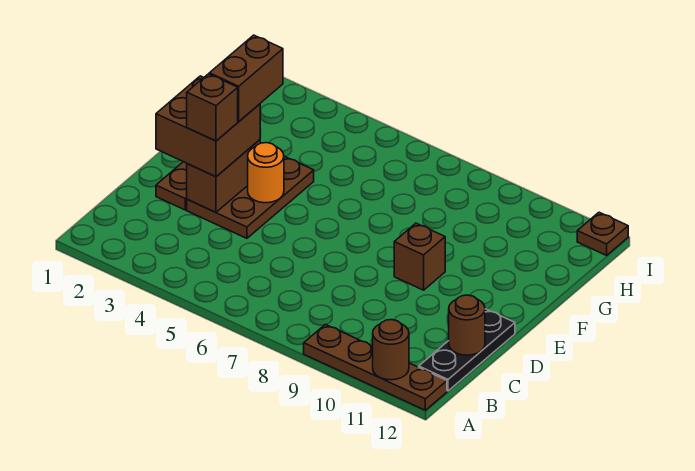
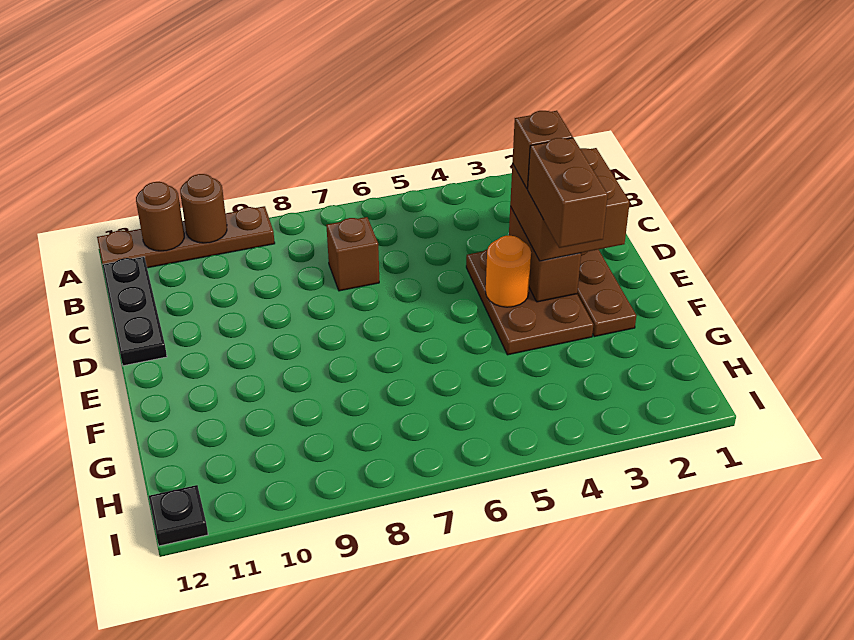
brown 1x1 round brick [449,295,485,355] -> brown 1x1 round brick moved to [180,174,227,243]
brown 1x1 brick [394,223,445,290] -> brown 1x1 brick moved to [326,217,379,291]
brown 1x1 plate [577,212,628,255] -> black 1x1 plate [149,485,208,546]

